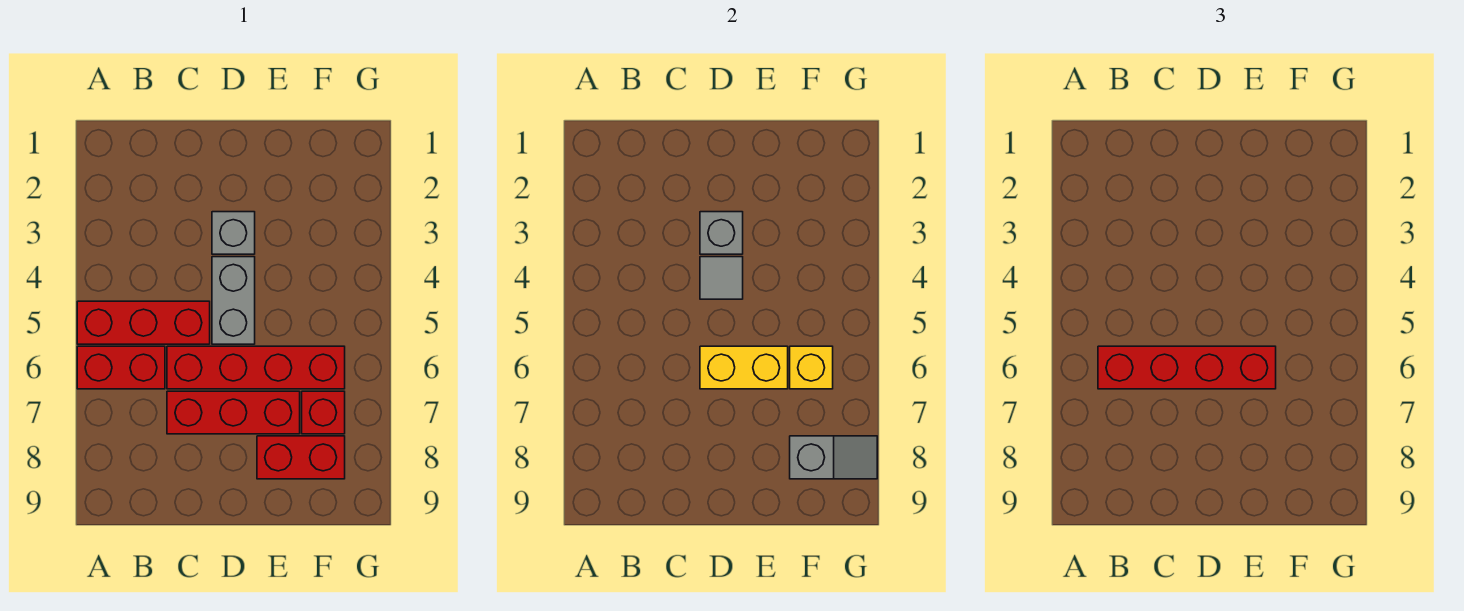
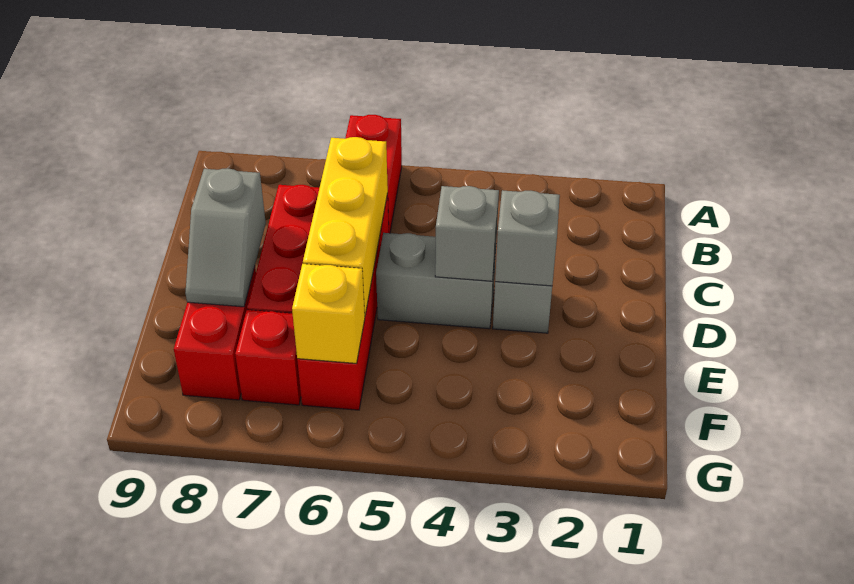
red 1x3 brick [77,301,210,344] -> none
red 1x4 brick [1098,346,1276,389] -> none
grey 1x1 tile [700,257,743,299] -> grey 1x1 brick [435,186,499,281]
yellow 1x2 brick [700,346,788,389] -> yellow 1x3 brick [303,137,388,315]
grey 1x2 slope [790,436,877,479] -> grey 1x2 slope moved to [186,168,266,307]

